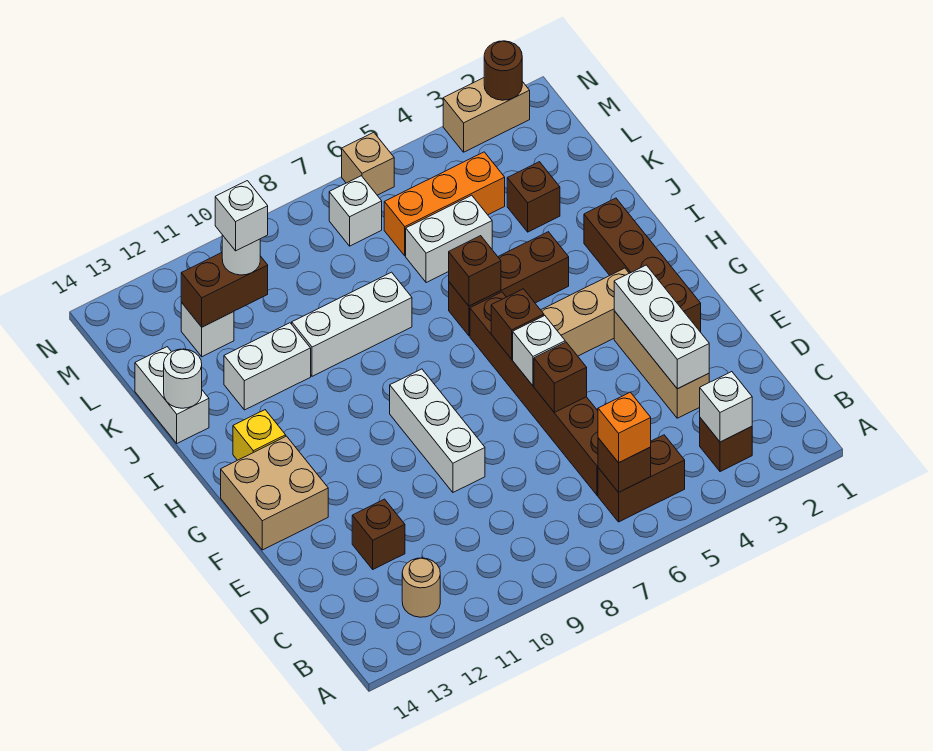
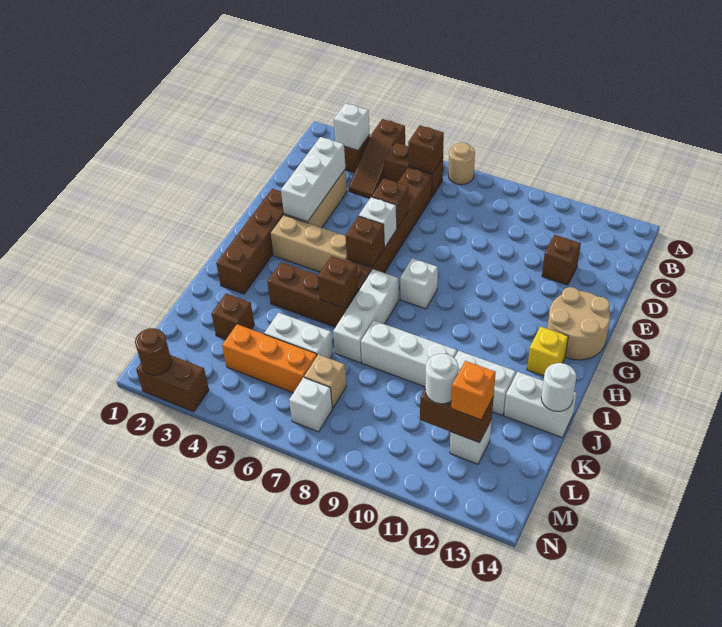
none -> brown 1x3 slope [349,119,405,198]
orange 1x1 brick [598,392,651,463] -> orange 1x1 brick moved to [451,361,496,420]
tan 1x1 round brick [402,558,440,617] -> tan 1x1 round brick moved to [448,142,475,185]
white 1x3 brick [390,369,485,492] -> white 1x3 brick moved to [333,269,399,363]
tan 2x2 brick [221,436,328,550] -> tan 2x2 round brick [547,287,610,360]
white 1x2 brick [135,347,209,443] -> white 1x2 brick turned to [504,372,577,438]
white 1x1 brick [215,181,268,251] -> white 1x1 brick moved to [400,258,438,309]
tan 1x2 brick [443,78,530,152] -> brown 1x2 brick [136,355,209,412]
tan 1x1 brick [342,132,394,195] -> tan 1x1 brick moved to [304,355,346,408]

